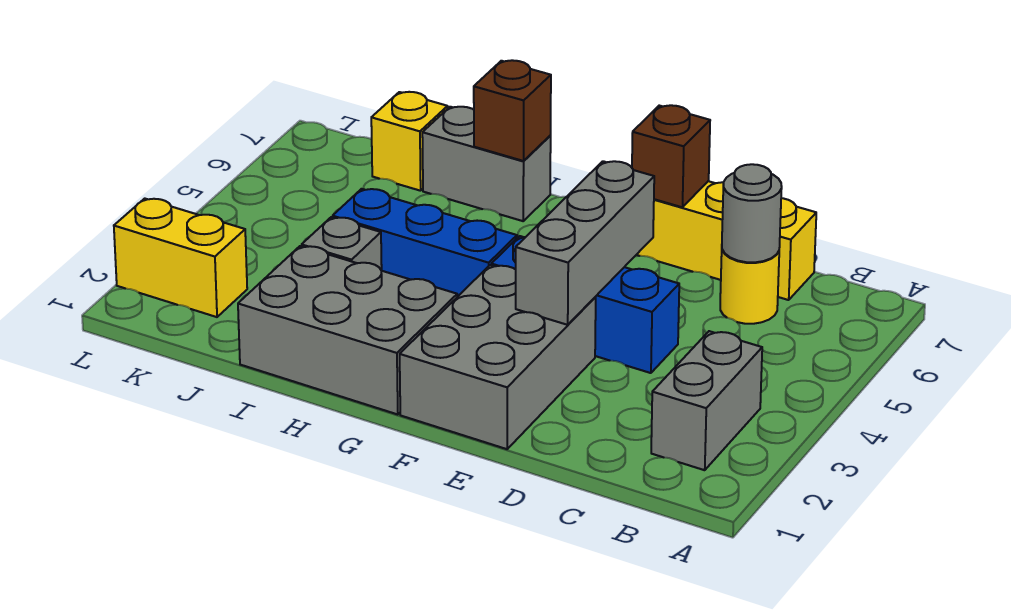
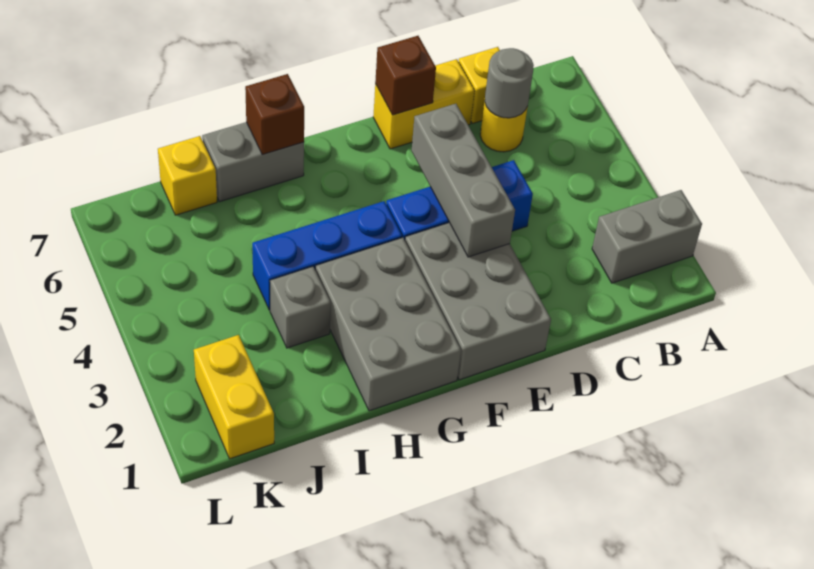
grey 1x2 brick [651,331,762,470] -> grey 1x2 brick turned to [592,190,702,283]
grey 2x3 brick [238,246,457,414] -> grey 2x3 brick turned to [315,238,461,411]
yellow 1x2 brick [114,199,247,317] -> yellow 1x2 brick turned to [194,335,274,459]

